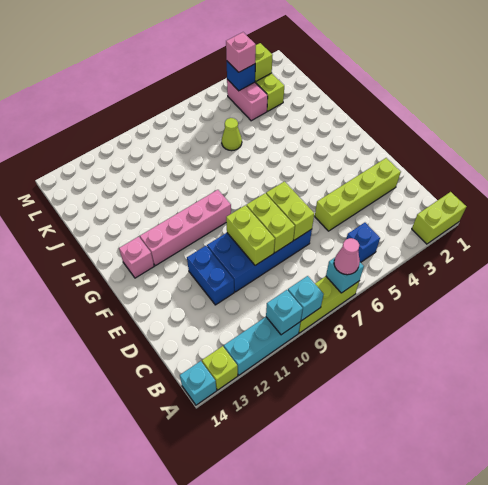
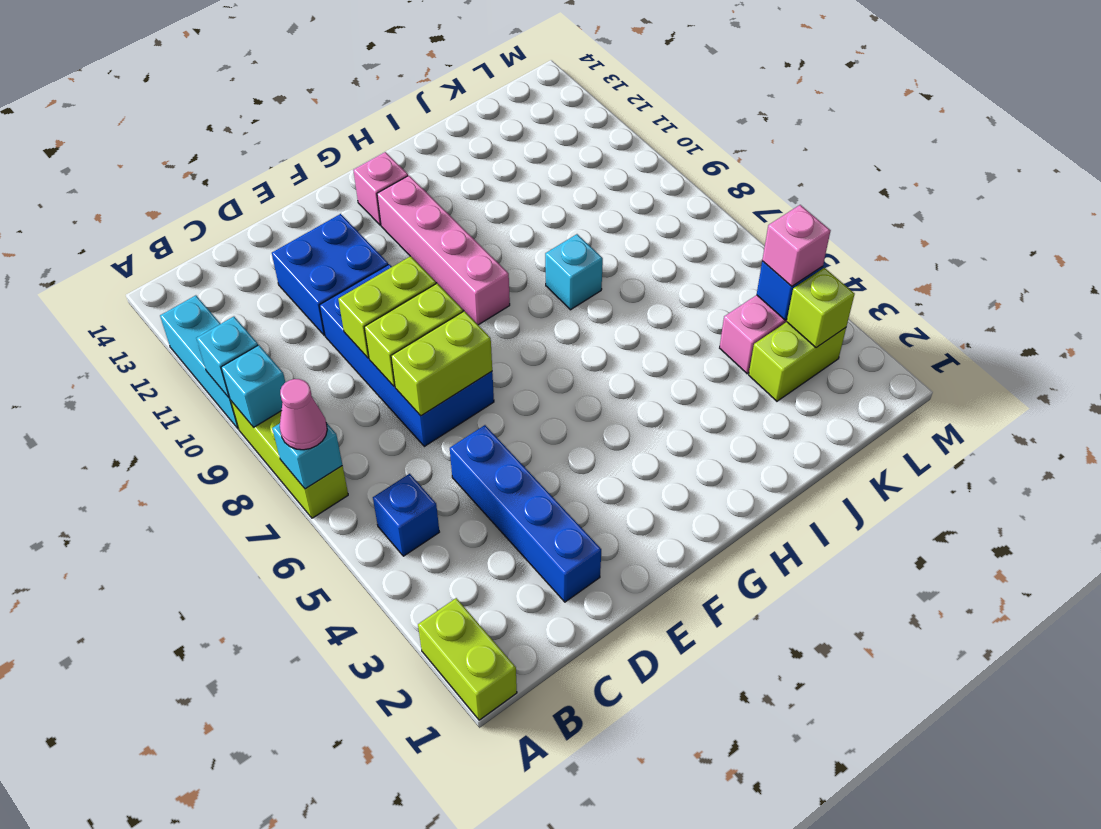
lime 1x1 brick [202,346,238,390] -> none
cyan 1x1 brick [180,361,216,405] -> cyan 1x1 brick moved to [545,234,603,310]
lime 1x4 brick [315,158,401,231] -> blue 1x4 brick [450,425,601,602]
blue 1x2 brick [187,246,234,305] -> blue 2x2 brick [272,214,388,335]
lime 1x1 cone [222,118,242,151] -> none

